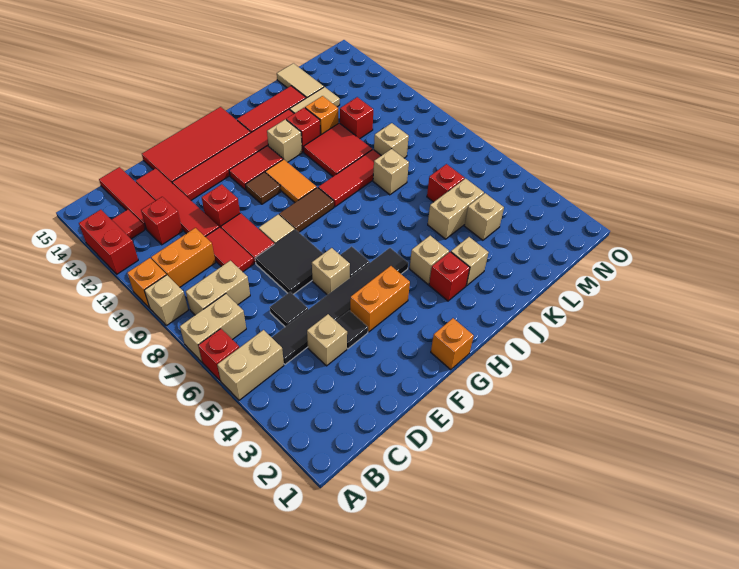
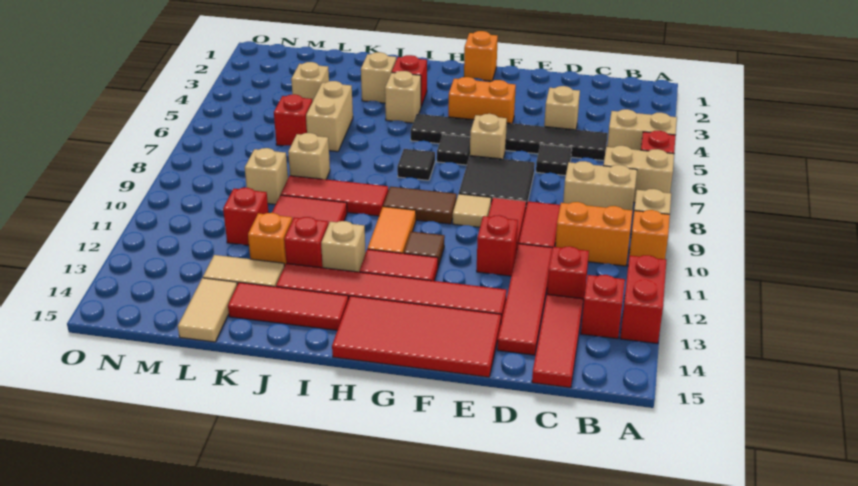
red 1x1 tile [112,210,145,239] -> red 1x1 brick [581,275,625,339]
black 1x1 tile [336,310,368,349] -> black 1x1 tile moved to [397,149,435,180]
tan 1x2 brick [428,178,484,239] -> tan 1x2 brick turned to [306,81,353,152]

